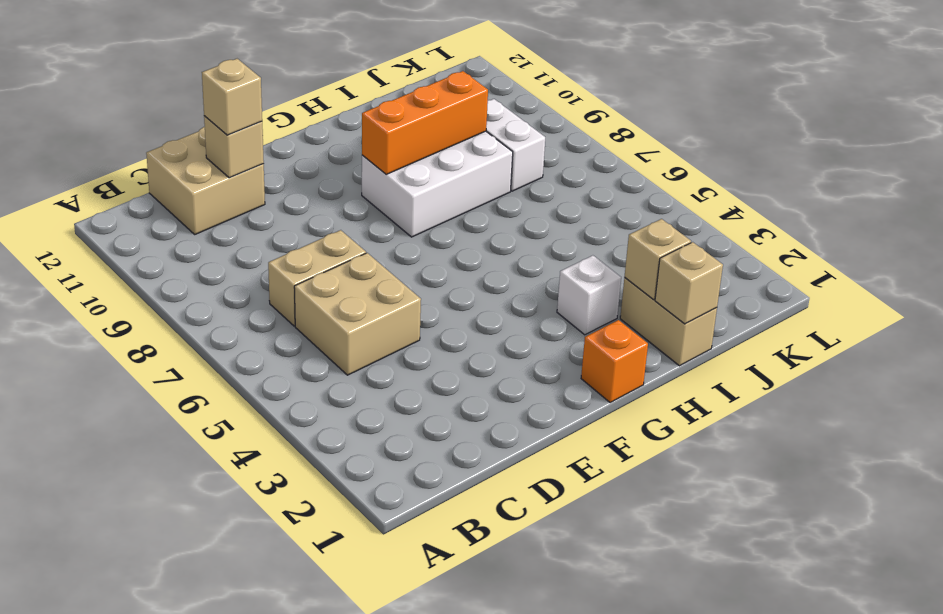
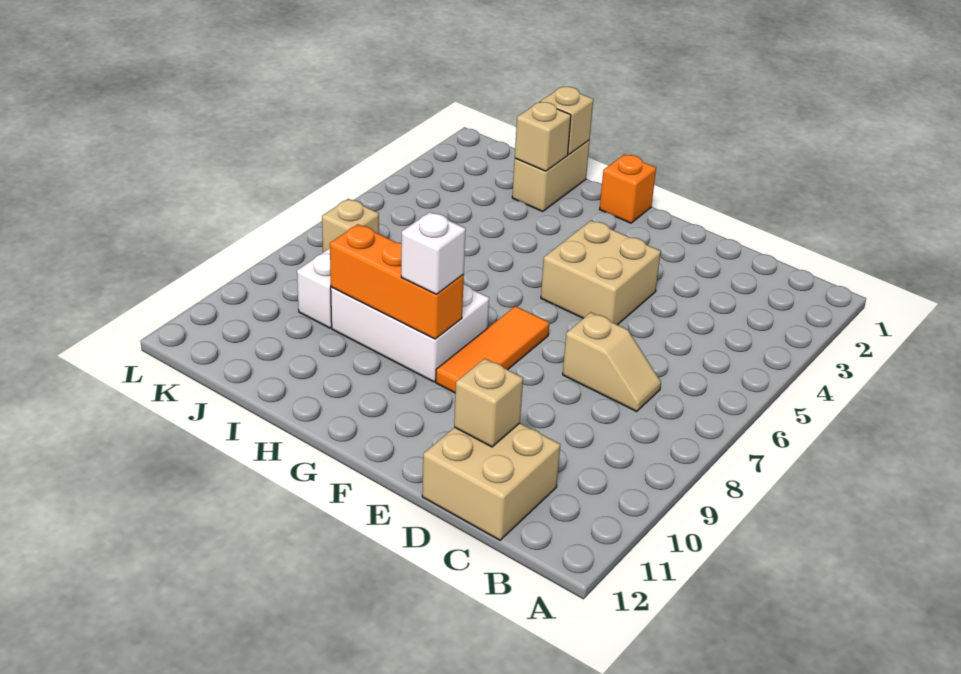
tan 2x2 brick [294,253,421,375] -> tan 2x2 brick moved to [541,221,661,325]
tan 1x2 brick [268,230,366,326] -> tan 1x2 slope [563,312,661,412]
tan 1x1 brick [202,59,262,135] -> tan 1x1 brick moved to [322,199,379,252]
none -> orange 1x3 tile [436,306,549,393]
white 1x1 brick [557,255,621,335] -> white 1x1 brick moved to [401,212,466,294]

